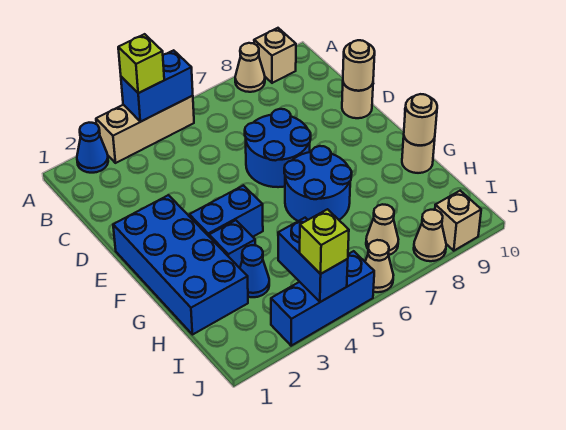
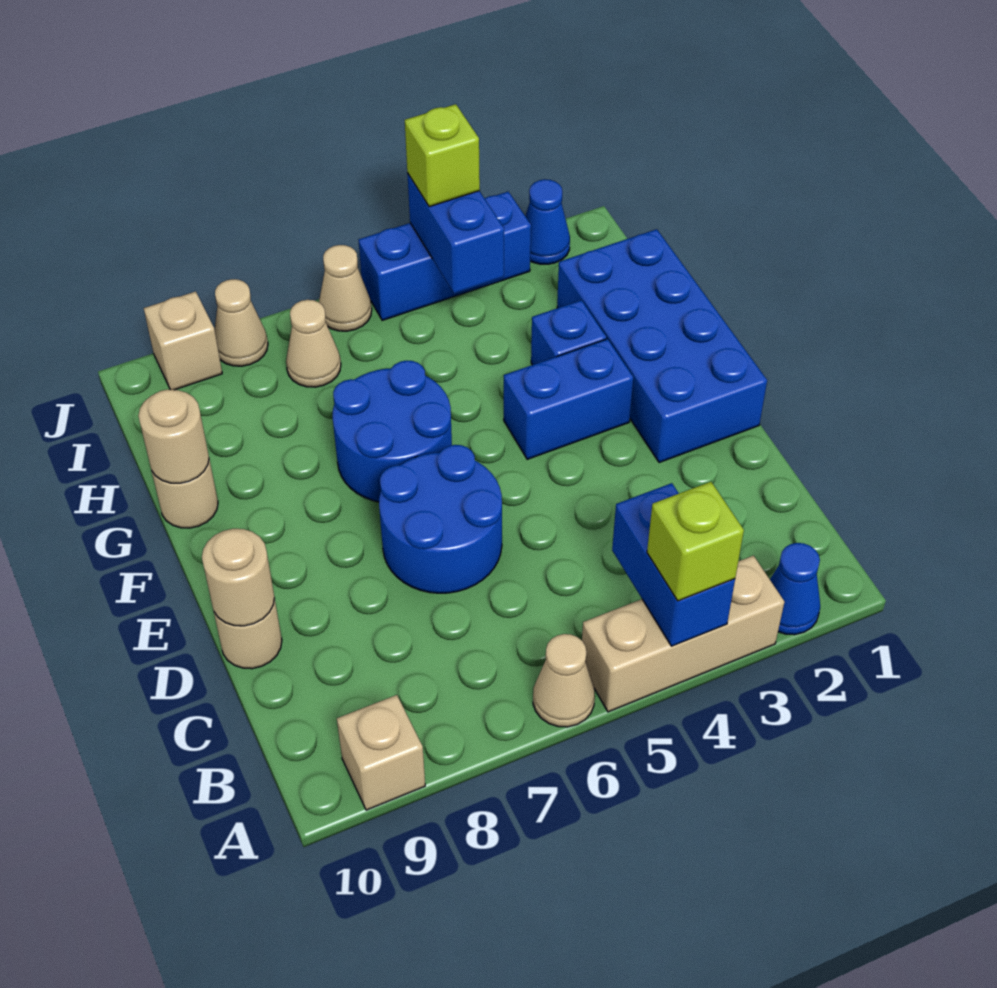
blue 1x2 brick [121,50,193,122] -> blue 1x2 brick turned to [612,483,735,646]
tan 1x1 cone [235,43,265,92] -> tan 1x1 cone moved to [533,634,595,727]
blue 1x1 cone [240,245,269,297] -> blue 1x1 cone moved to [525,179,570,264]

